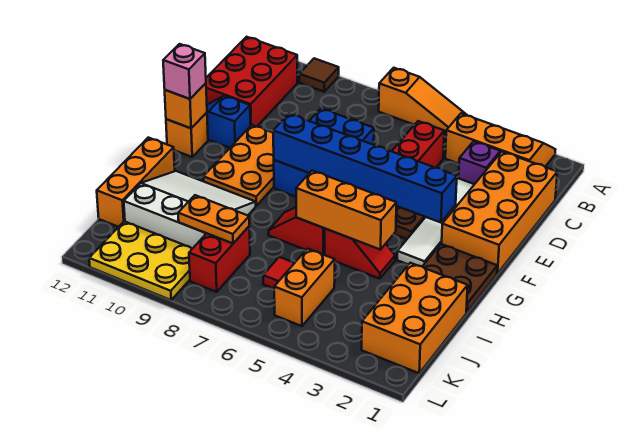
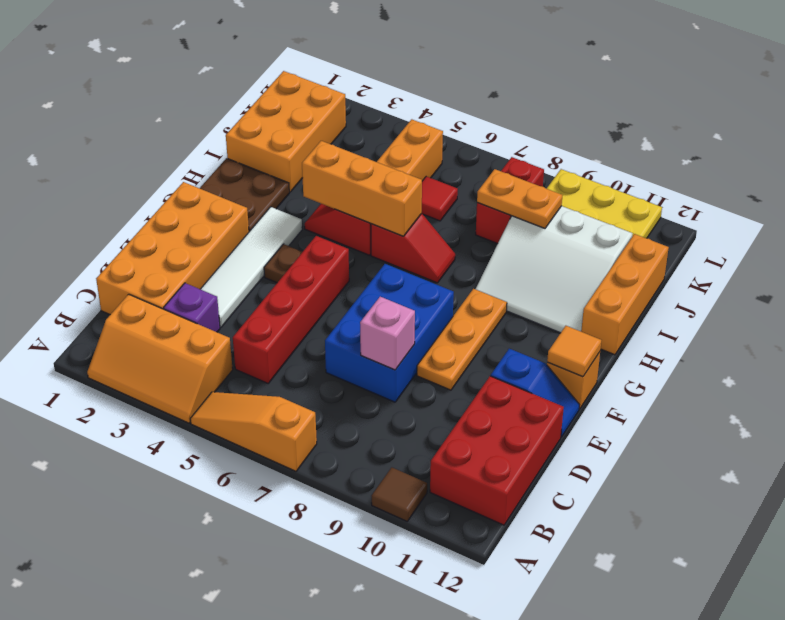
orange 2x3 plate [203,125,274,206] -> orange 1x3 plate [417,289,507,390]
blue 1x6 brick [273,114,457,223] -> none
orange 1x1 brick [165,83,207,128] -> orange 1x1 tile [547,326,601,377]
pink 1x1 brick [163,44,206,99] -> pink 1x1 brick moved to [360,296,415,370]

